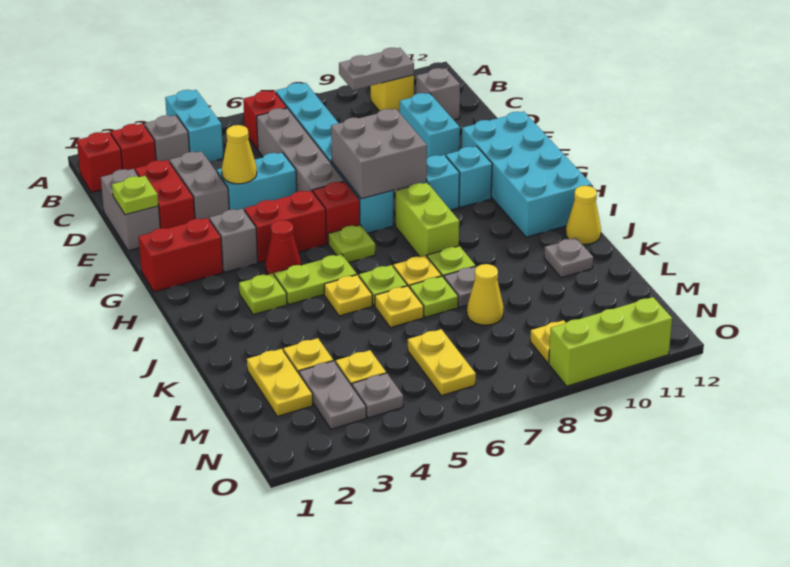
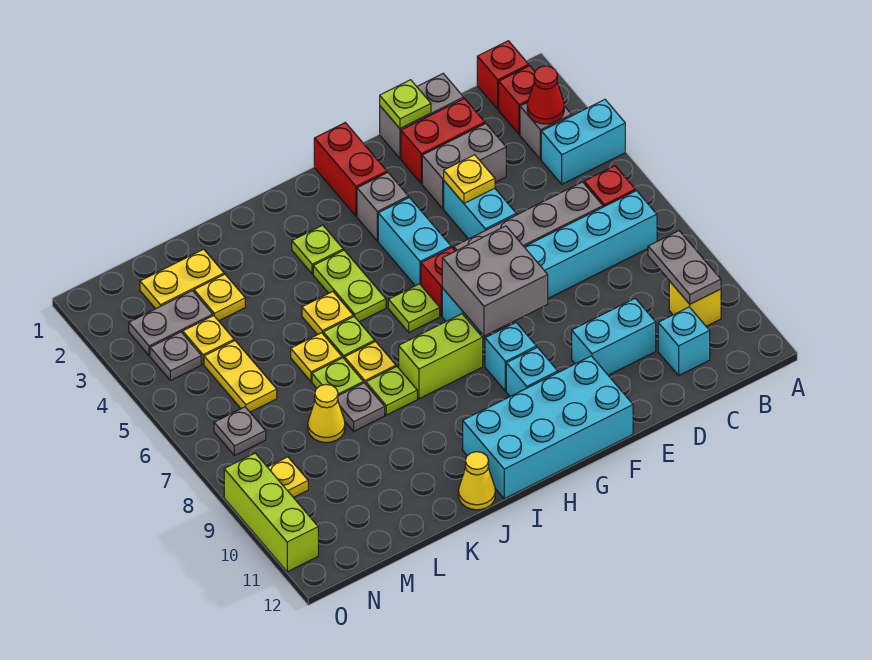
grey 1x1 brick [416,68,460,120] -> cyan 1x1 brick [658,307,710,376]
yellow 1x1 cone [222,125,257,184] -> yellow 1x1 plate [444,155,495,203]
red 1x2 brick [244,190,326,263] -> cyan 1x2 brick [378,197,451,286]
red 1x1 cone [265,220,301,275] -> red 1x1 cone moved to [527,66,564,124]
grey 1x1 plate [544,238,593,278] -> grey 1x1 plate moved to [214,407,266,456]
yellow 1x2 plate [408,329,476,396] -> yellow 1x2 plate turned to [204,341,277,412]

